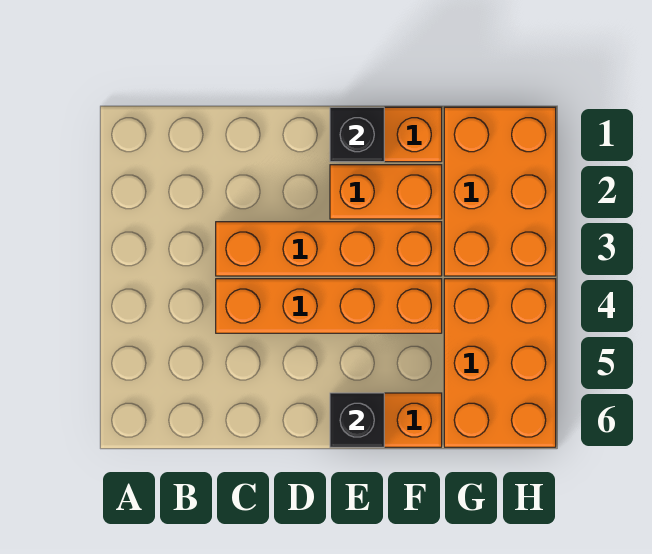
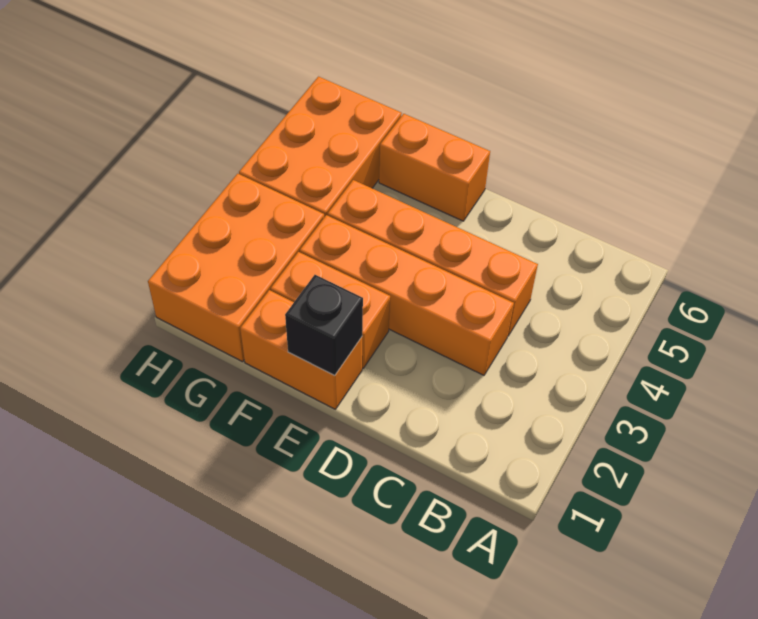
black 1x1 brick [330,393,384,447] -> none

